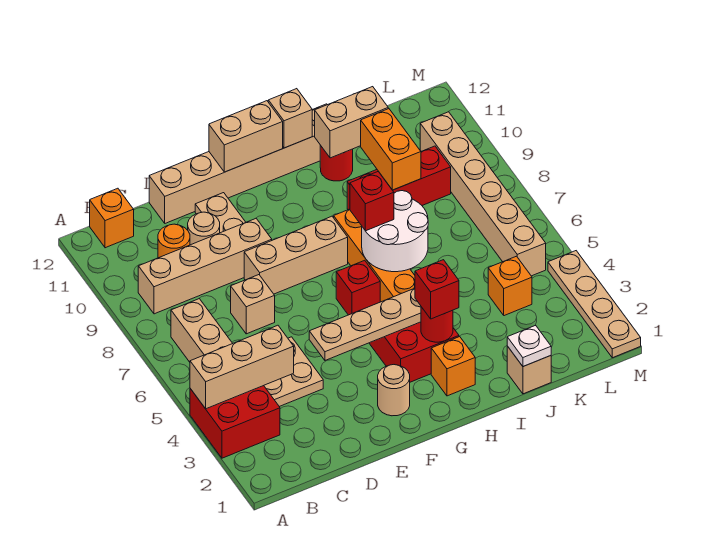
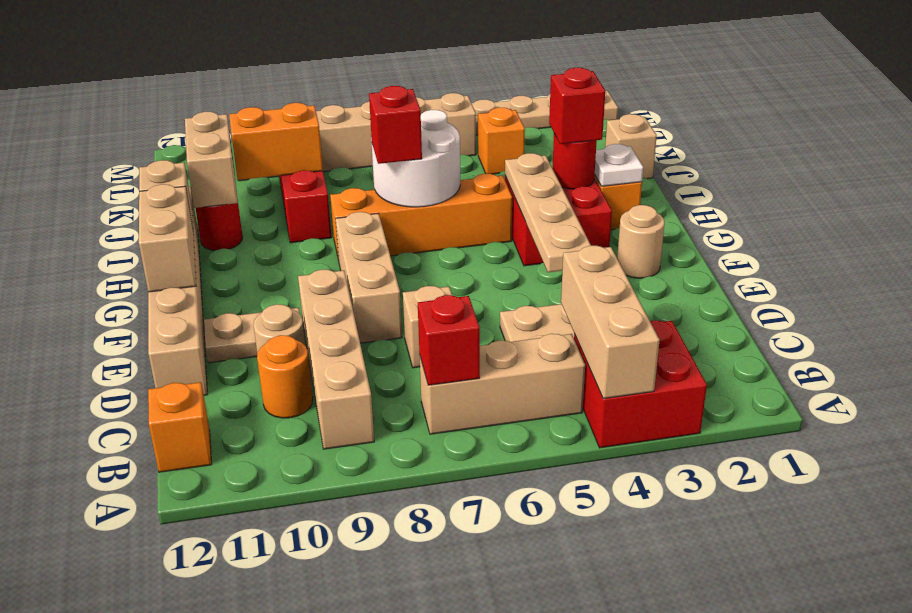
red 1x1 brick [336,260,380,315] -> red 1x1 brick moved to [418,295,480,385]
white 1x1 plate [507,325,551,367] -> white 1x1 plate moved to [595,144,643,186]

